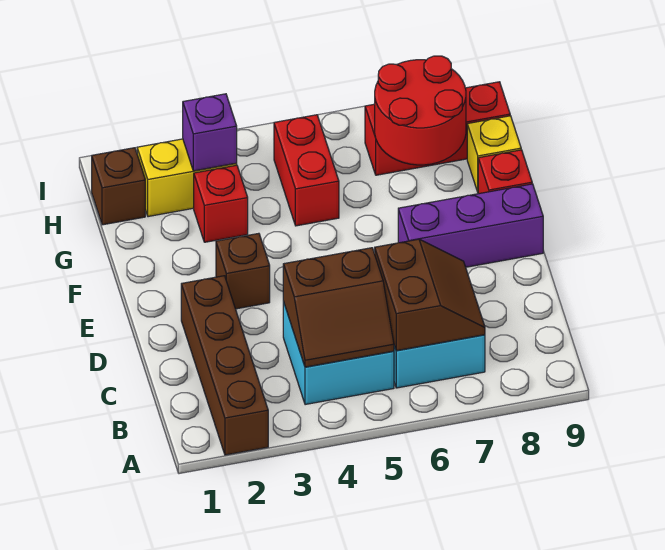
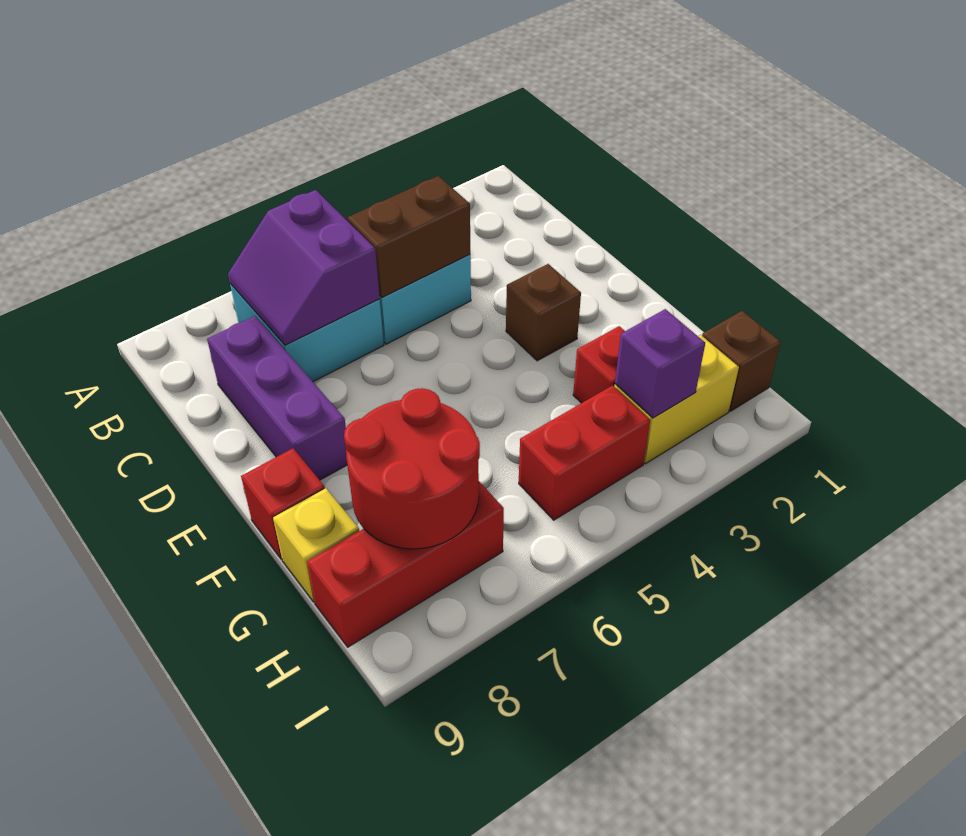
brown 1x4 brick [181,276,268,455] -> none
brown 2x2 slope [375,239,485,351] -> purple 2x2 slope [228,190,380,345]
purple 1x3 brick [398,184,543,267] -> purple 1x3 brick turned to [207,316,347,480]
red 1x2 brick [274,115,339,226] -> red 1x2 brick turned to [519,385,650,520]

